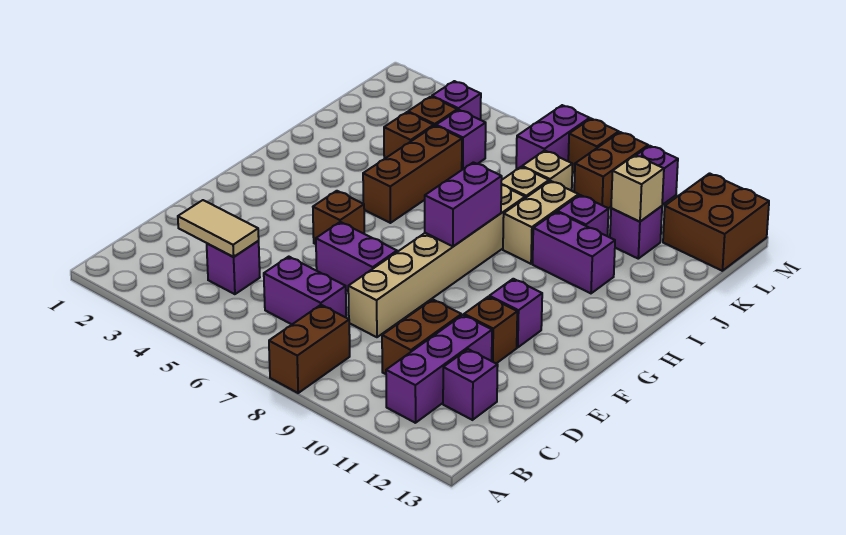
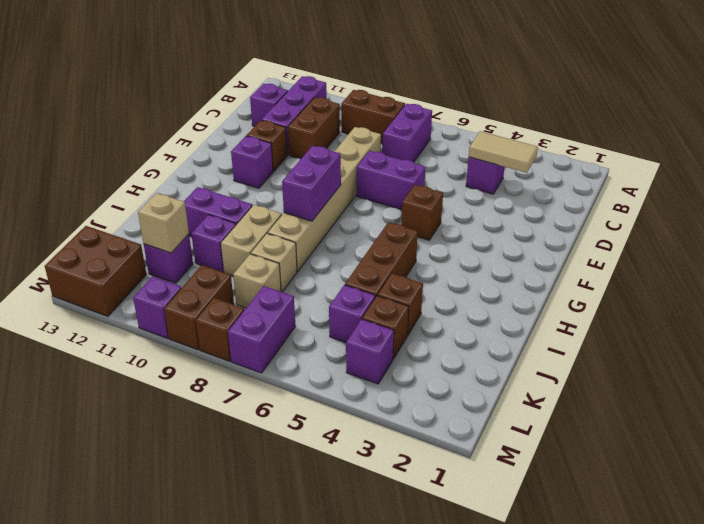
brown 1x2 brick [269,305,350,393] -> brown 1x2 brick turned to [341,90,405,144]
purple 1x2 brick [264,257,346,324] -> purple 1x2 brick turned to [382,104,432,162]

